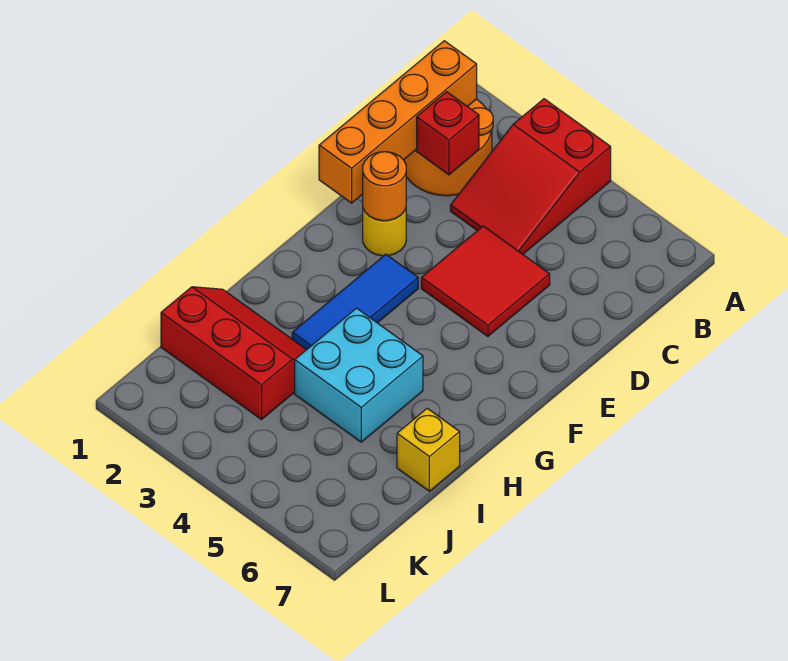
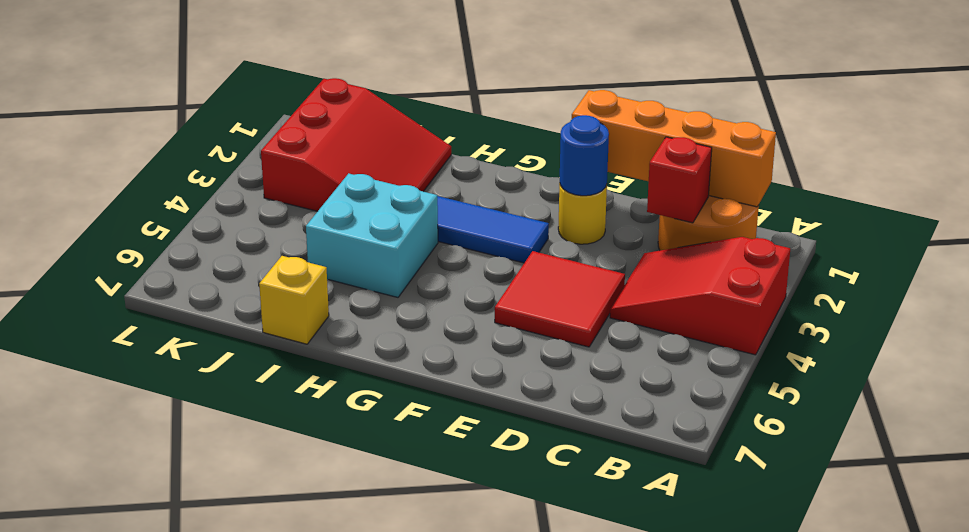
orange 1x1 round brick [363,152,406,221] -> blue 1x1 round brick [560,115,609,196]
red 2x3 slope [161,287,306,420] -> red 3x3 slope [261,78,451,211]

